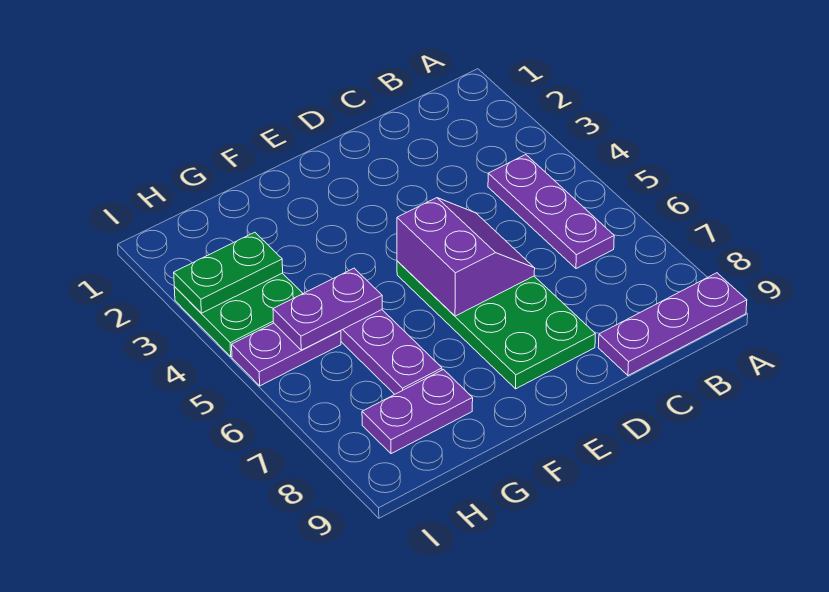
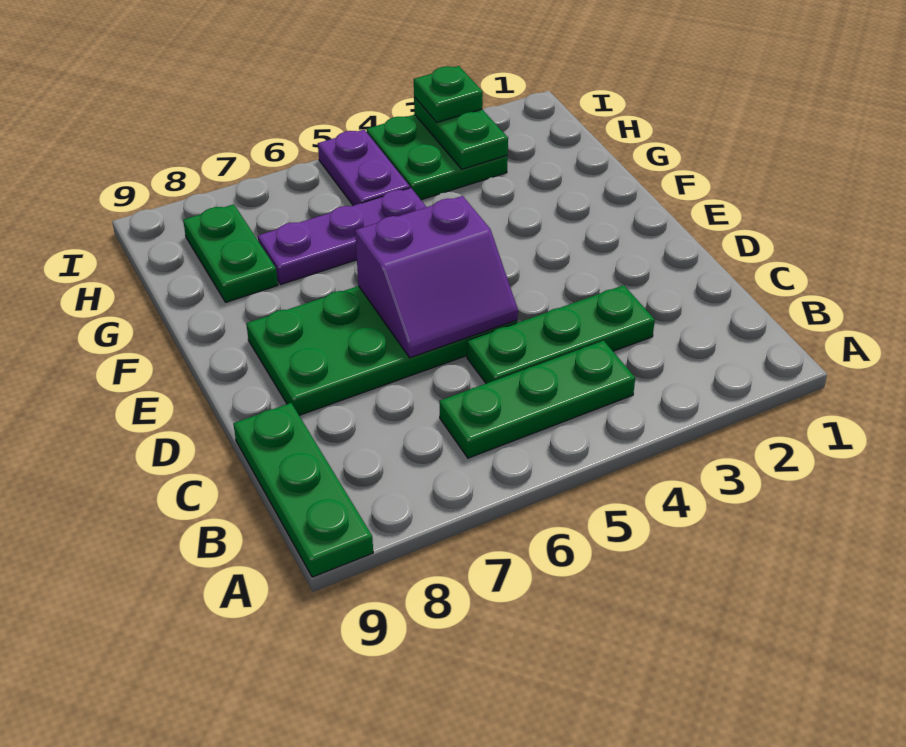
purple 1x3 plate [598,273,747,376] -> green 1x3 plate [233,403,373,577]
purple 1x3 plate [488,155,614,269] -> green 1x3 plate [439,341,635,458]
none -> green 1x3 plate [467,285,655,383]
purple 1x2 plate [273,268,382,350] -> none
purple 1x2 plate [362,370,473,454] -> green 1x2 plate [183,204,278,302]
none -> green 1x1 plate [414,66,483,122]

